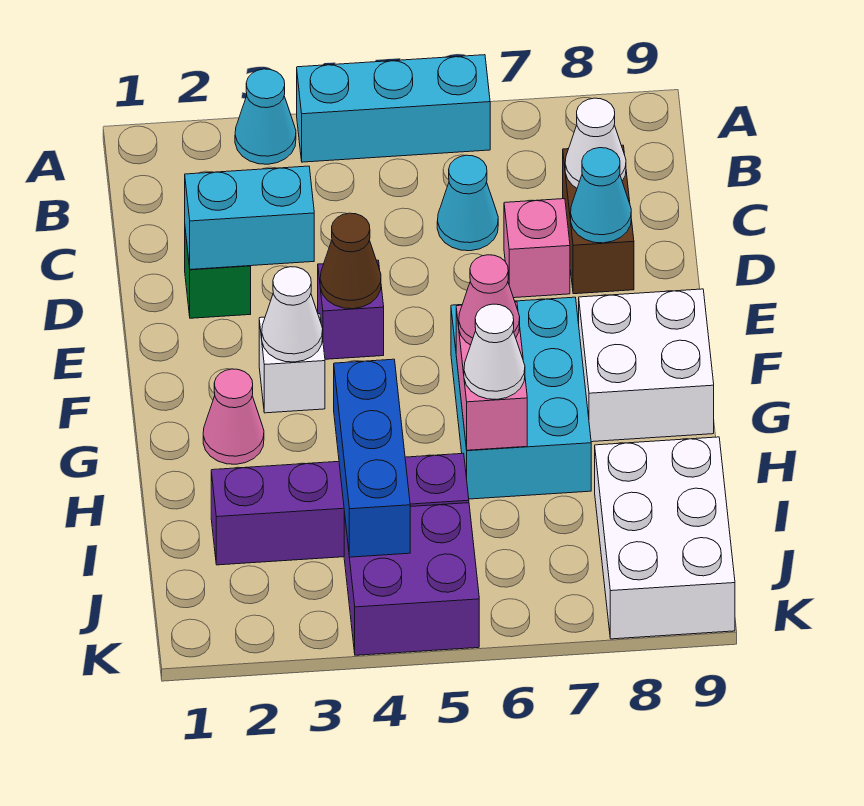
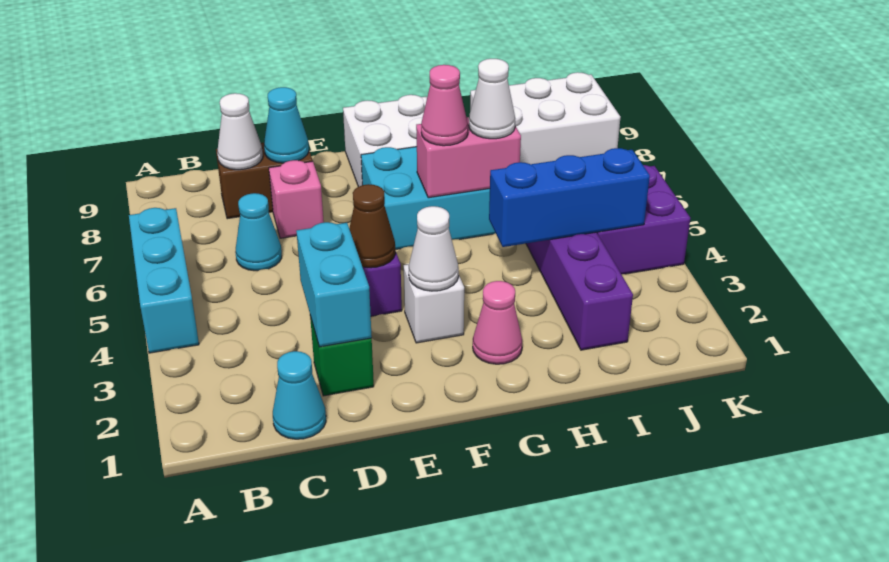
cyan 1x1 cone [235,69,296,164] -> cyan 1x1 cone moved to [273,351,326,439]

